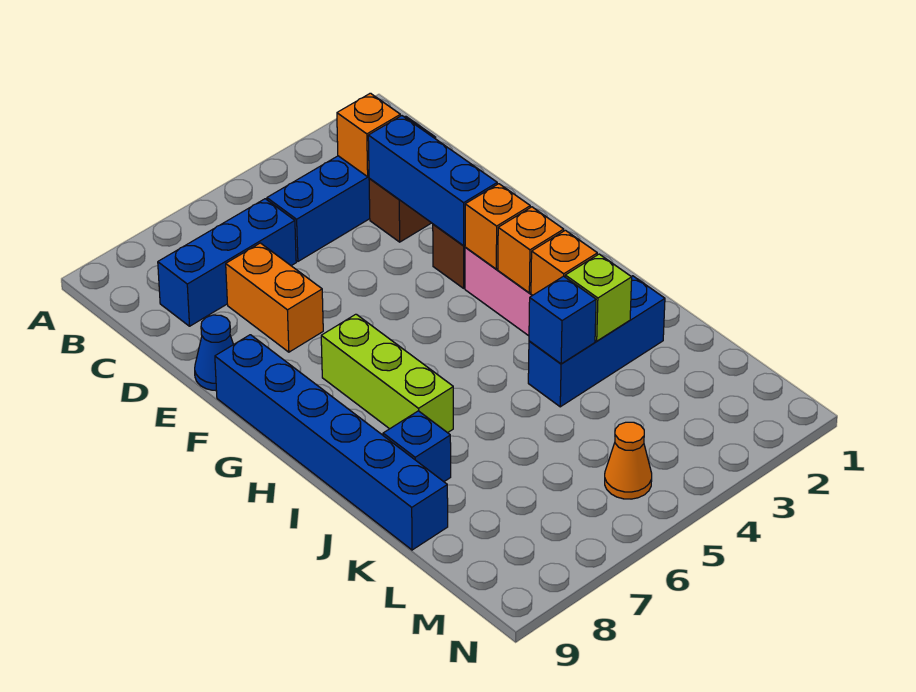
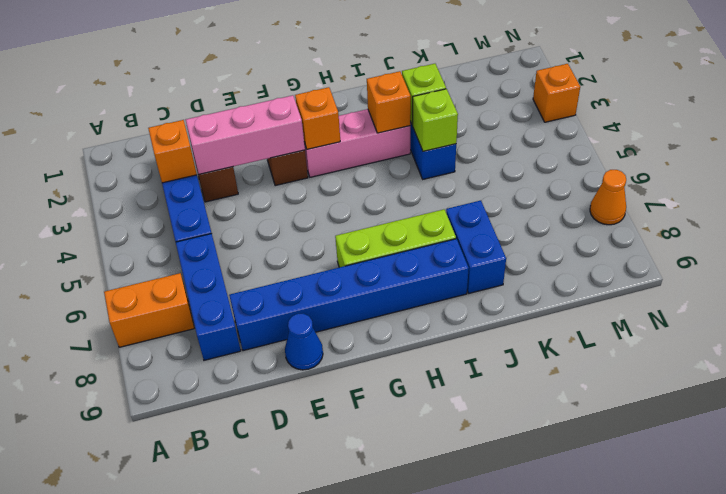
blue 1x3 brick [368,116,497,246] -> pink 1x3 brick [186,95,305,174]
orange 1x2 brick [226,243,323,352] -> orange 1x2 brick moved to [104,273,194,347]
blue 1x6 brick [215,335,448,550] -> blue 1x6 brick moved to [229,239,469,351]
orange 1x1 brick [498,207,564,293] -> orange 1x1 brick moved to [533,64,580,122]
blue 1x1 brick [529,276,596,364] -> lime 1x1 brick [413,89,458,151]
blue 1x1 brick [383,411,451,482] -> blue 1x2 brick [446,201,506,293]
orange 1x1 cone [605,422,652,499] -> orange 1x1 cone moved to [590,170,626,225]

